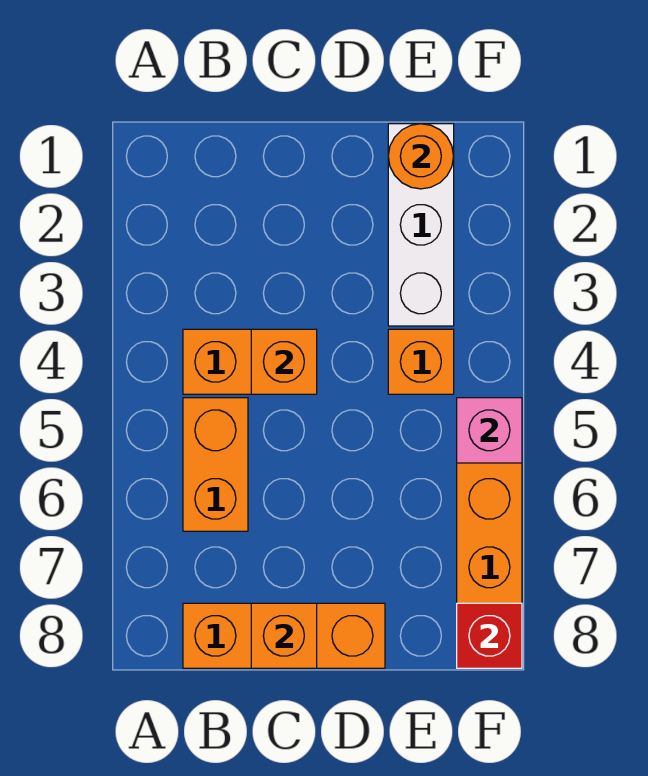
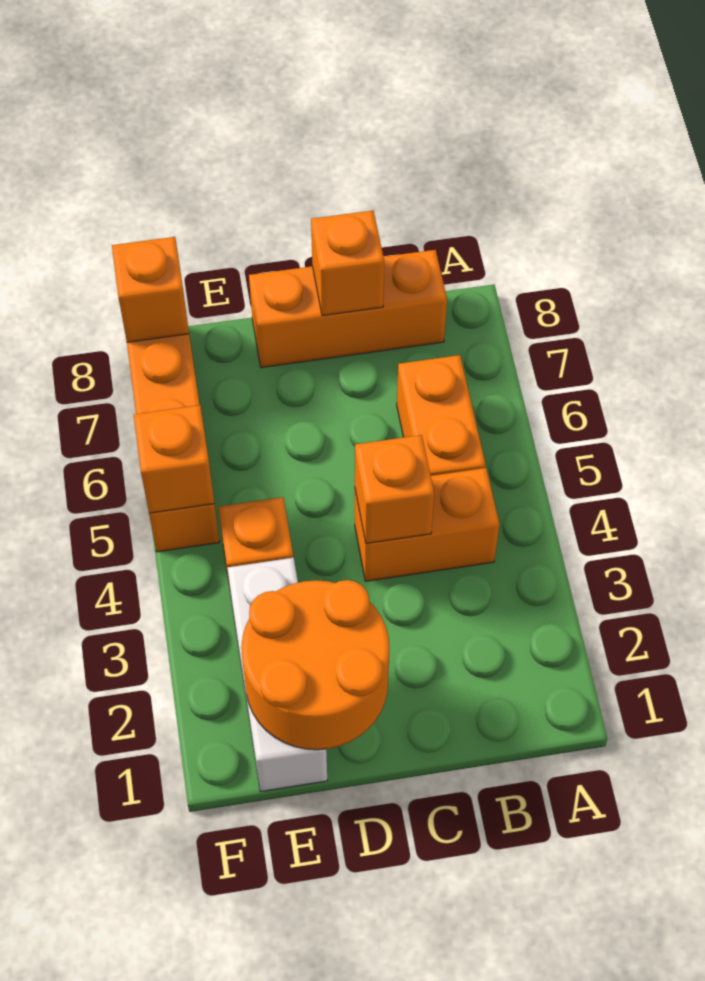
orange 1x1 round brick [388,124,454,189] -> orange 2x2 round brick [241,580,389,750]
pink 1x1 brick [457,398,522,463] -> orange 1x1 brick [134,405,214,513]
red 1x1 brick [457,603,522,668] -> orange 1x1 brick [112,237,189,342]

